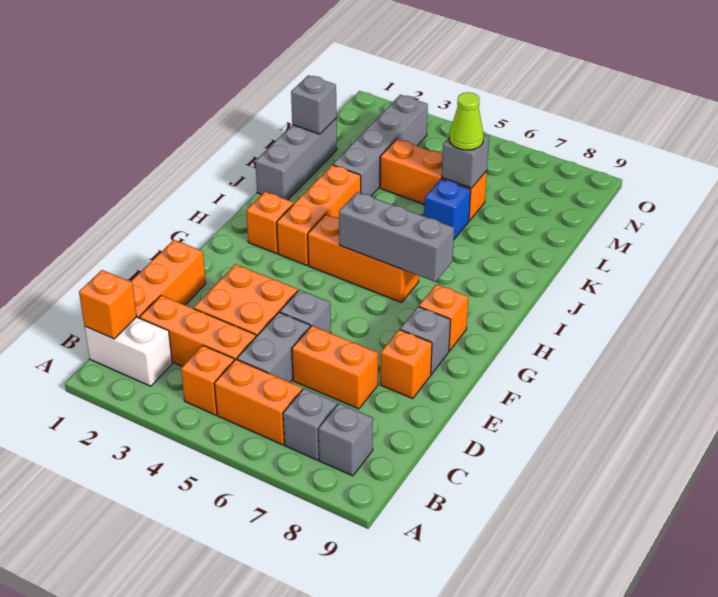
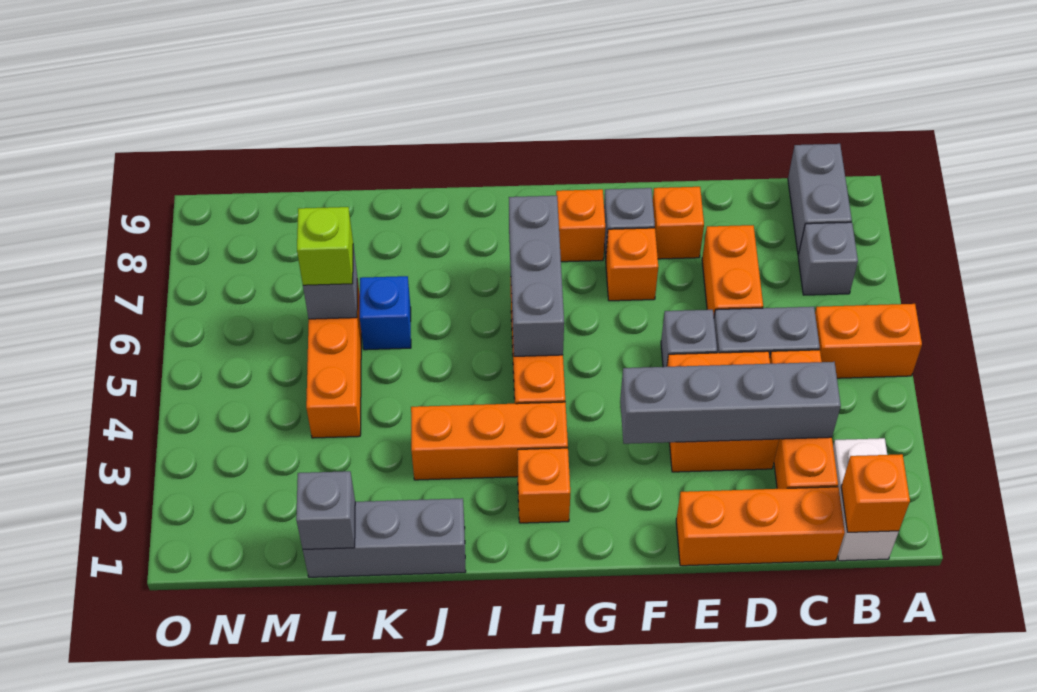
orange 1x1 brick [181,345,234,415] -> orange 1x1 brick moved to [606,228,658,301]
orange 1x2 brick [214,360,302,445] -> orange 1x2 brick turned to [815,304,922,378]
grey 1x1 brick [319,403,373,476] -> grey 1x2 brick [788,144,852,255]
grey 1x4 brick [333,95,428,196] -> grey 1x4 brick moved to [620,362,841,444]
lime 1x1 cone [449,92,484,150] -> lime 1x1 brick [297,207,353,285]

